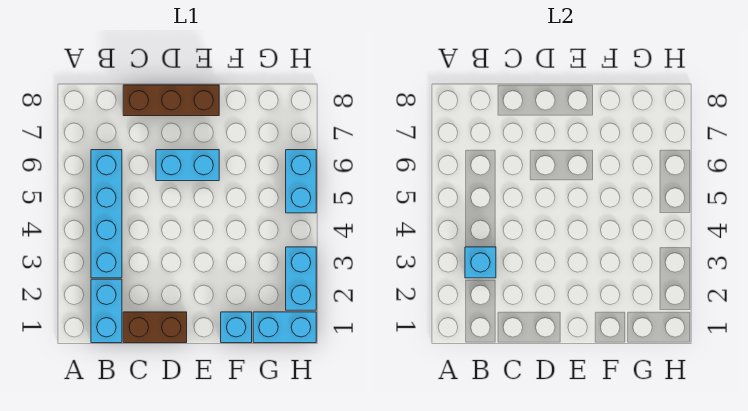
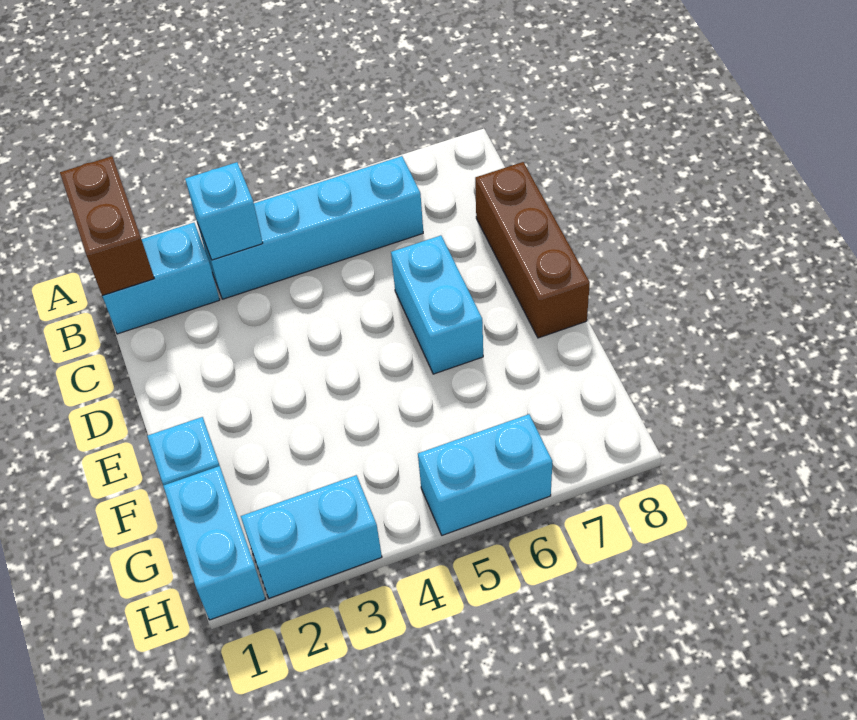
brown 1x2 brick [123,312,187,343] -> brown 1x2 brick moved to [60,156,154,296]

